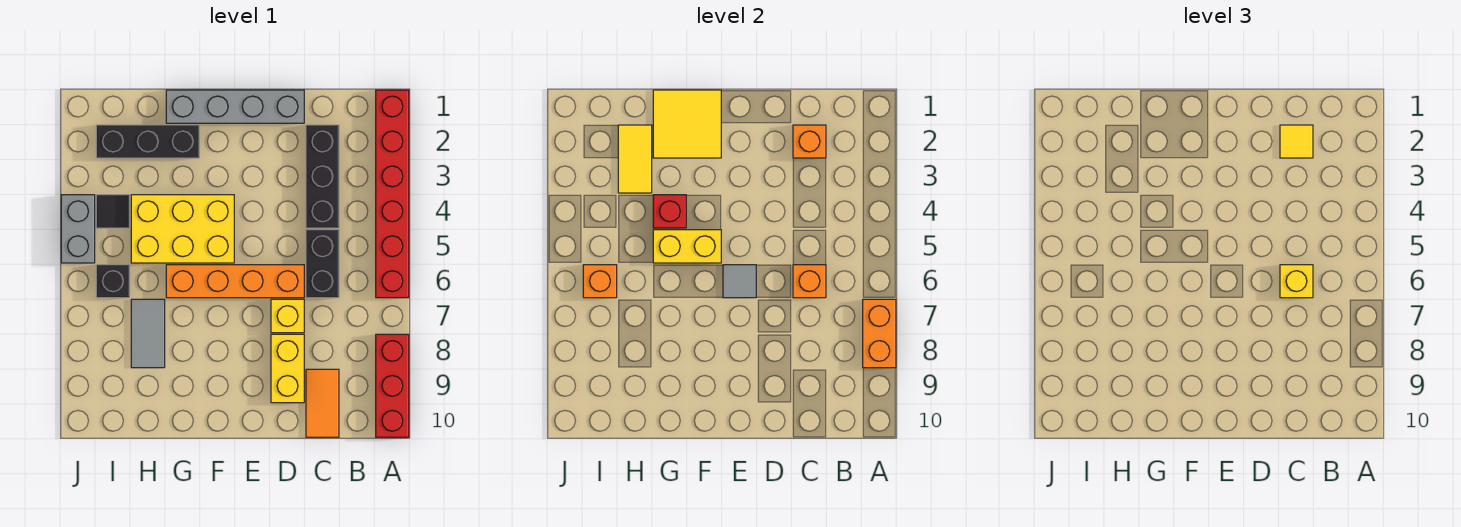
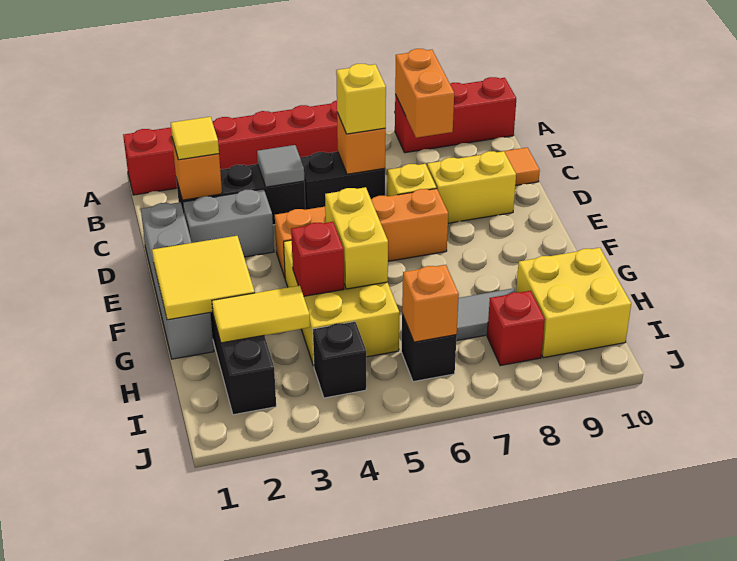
orange 1x2 brick [863,299,896,368] -> orange 1x2 brick turned to [395,49,454,138]
orange 1x4 brick [166,265,304,298] -> orange 1x4 brick turned to [275,188,448,278]
grey 1x1 tile [723,265,756,298] -> grey 1x1 tile moved to [257,145,304,187]
none -> yellow 2x2 brick [516,248,631,358]
black 1x1 tile [96,195,130,228] -> black 1x1 brick [313,322,366,398]
none -> red 1x1 brick [487,291,545,366]
grey 1x2 brick [61,195,95,263] -> grey 1x2 brick moved to [183,189,274,257]

